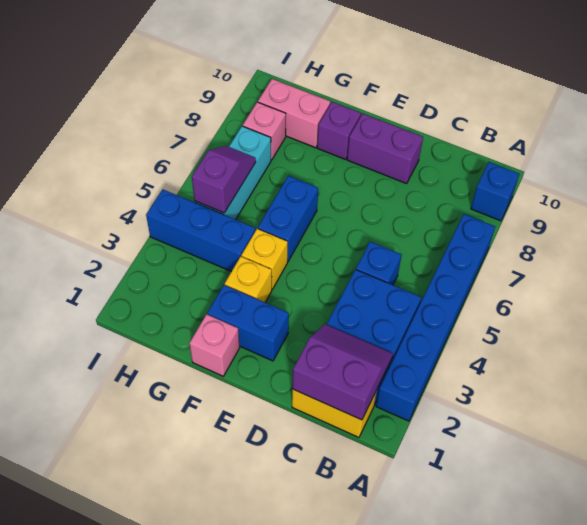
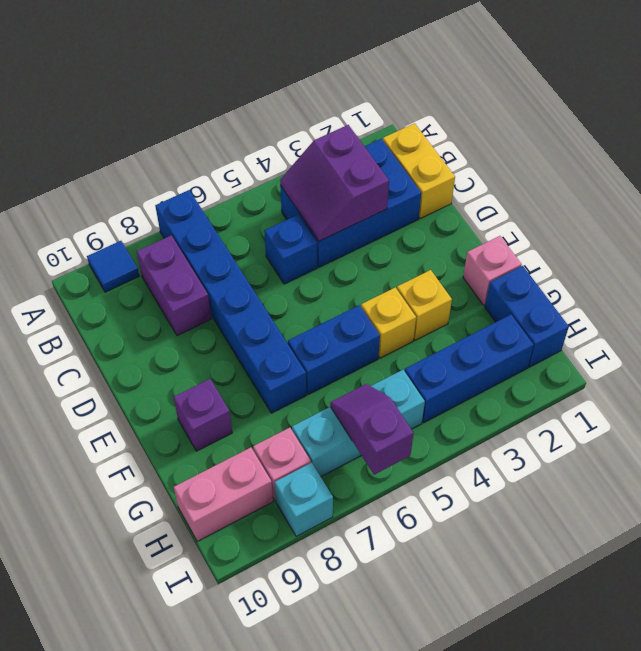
blue 1x6 brick [376,214,495,421] -> blue 1x6 brick turned to [155,190,306,413]
blue 1x1 brick [471,162,519,221] -> blue 1x1 tile [87,241,139,292]
purple 2x2 slope [292,324,393,420] -> purple 2x2 slope moved to [280,125,389,241]
purple 1x2 brick [347,114,423,184] -> purple 1x2 brick moved to [137,235,211,336]
blue 1x2 brick [207,285,289,361] -> blue 1x2 brick moved to [485,266,569,367]
blue 1x3 brick [146,190,256,272] -> blue 1x3 brick turned to [405,315,534,423]
pink 1x2 brick [258,79,330,148] -> pink 1x2 brick turned to [174,448,273,542]
purple 1x2 slope [192,146,256,213] -> purple 1x2 slope turned to [330,384,414,475]
none -> cyan 1x1 brick [275,463,333,536]

